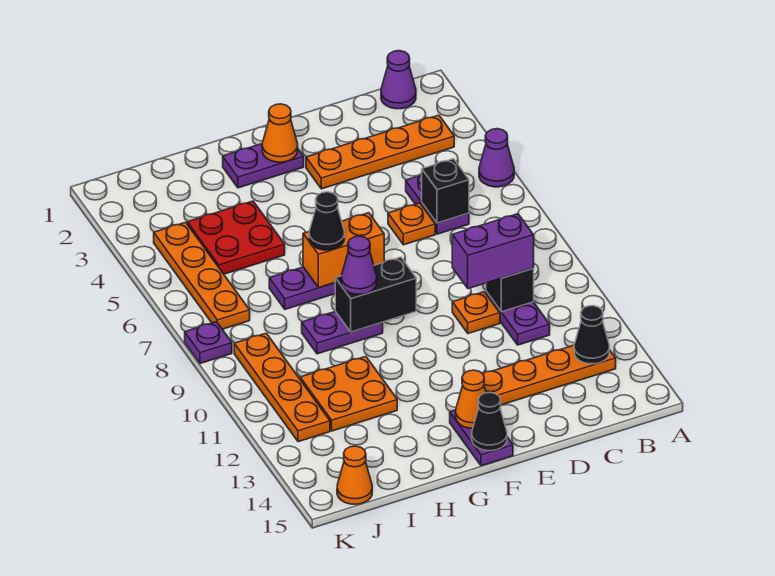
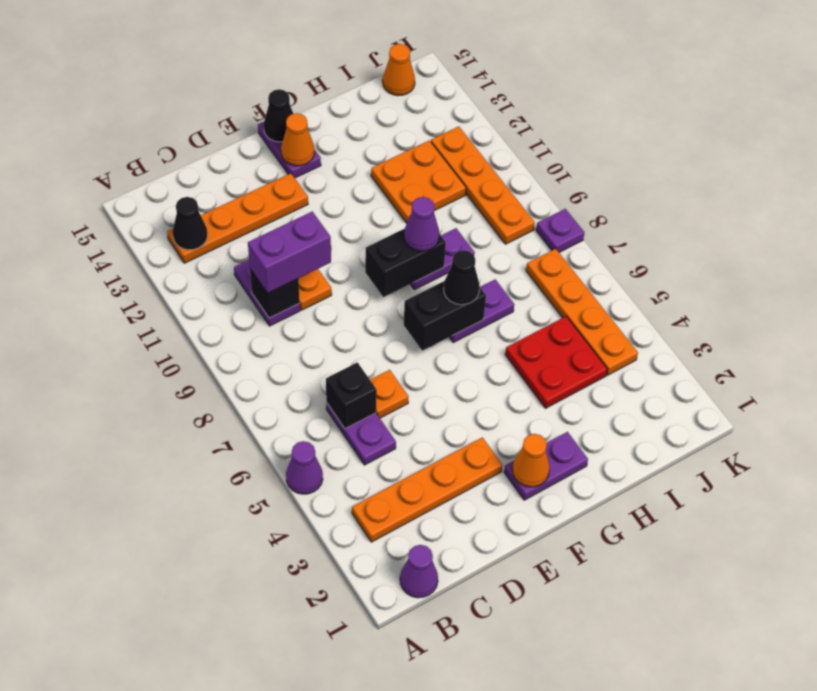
orange 1x2 brick [303,213,384,288] -> black 1x2 brick [404,281,486,351]

